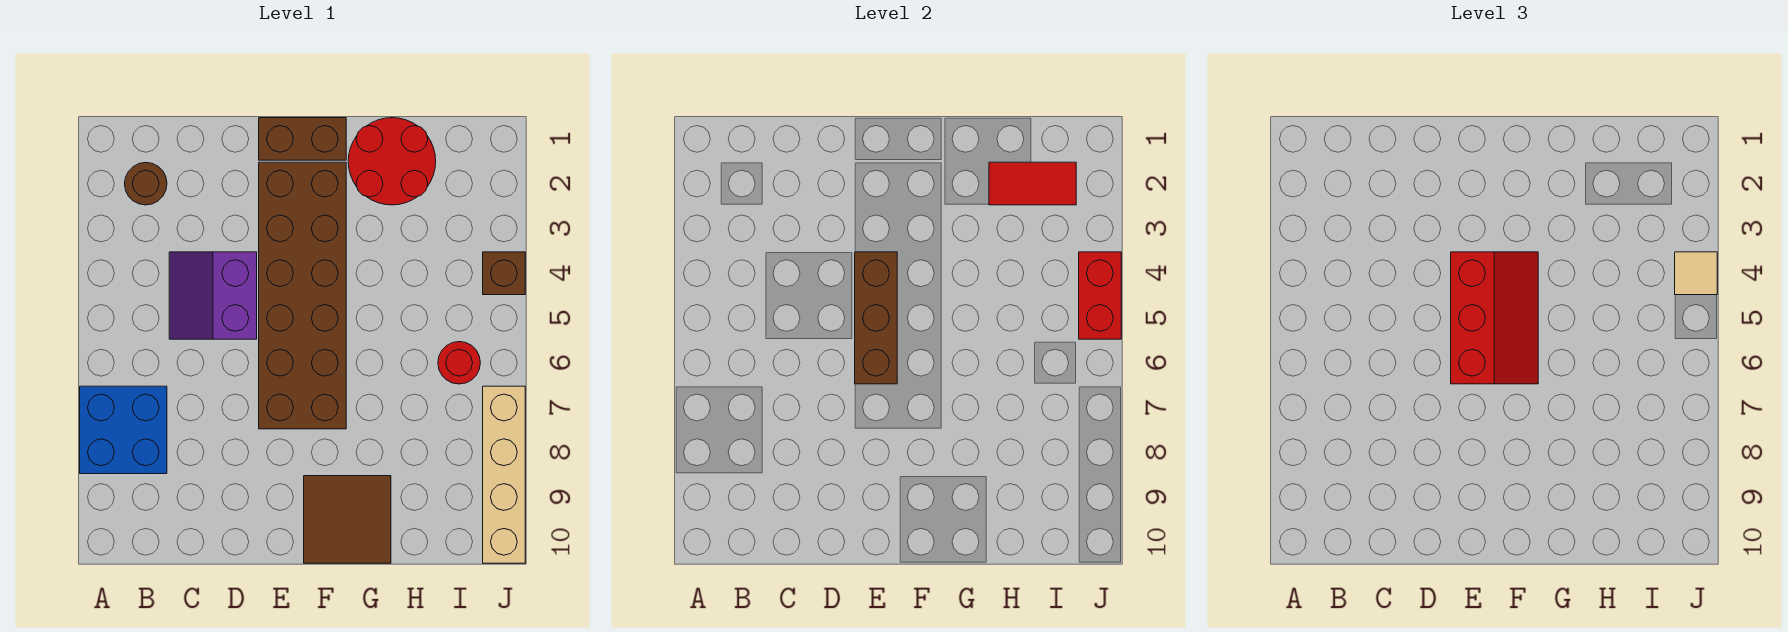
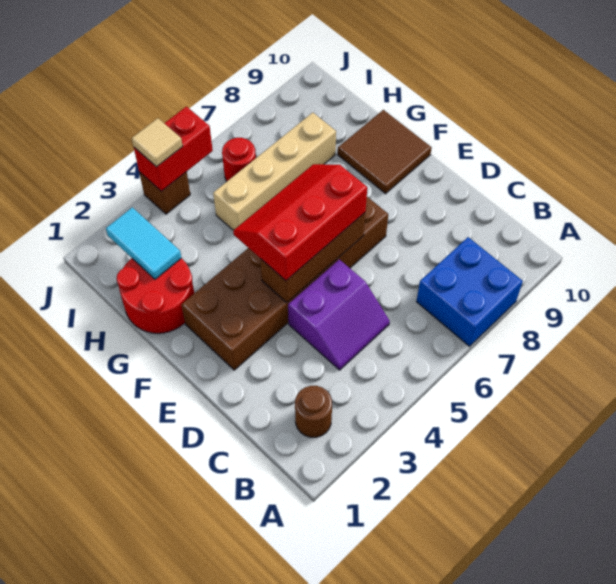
brown 1x2 brick [259,118,346,160] -> none
red 1x2 tile [989,162,1076,205] -> cyan 1x2 tile [106,207,181,279]
tan 1x4 brick [483,386,525,563] -> tan 1x4 brick moved to [213,113,336,230]

